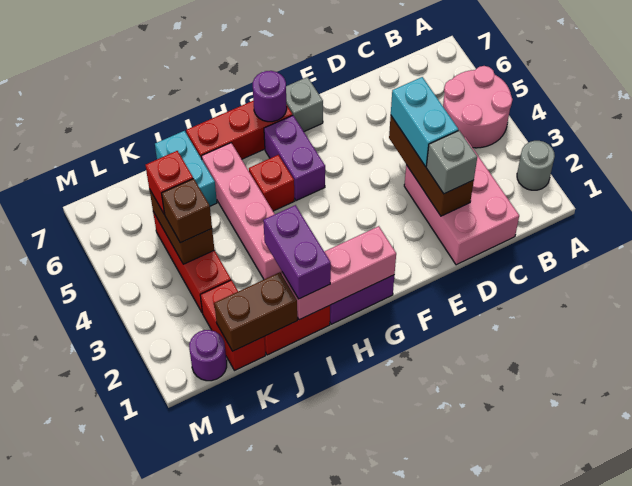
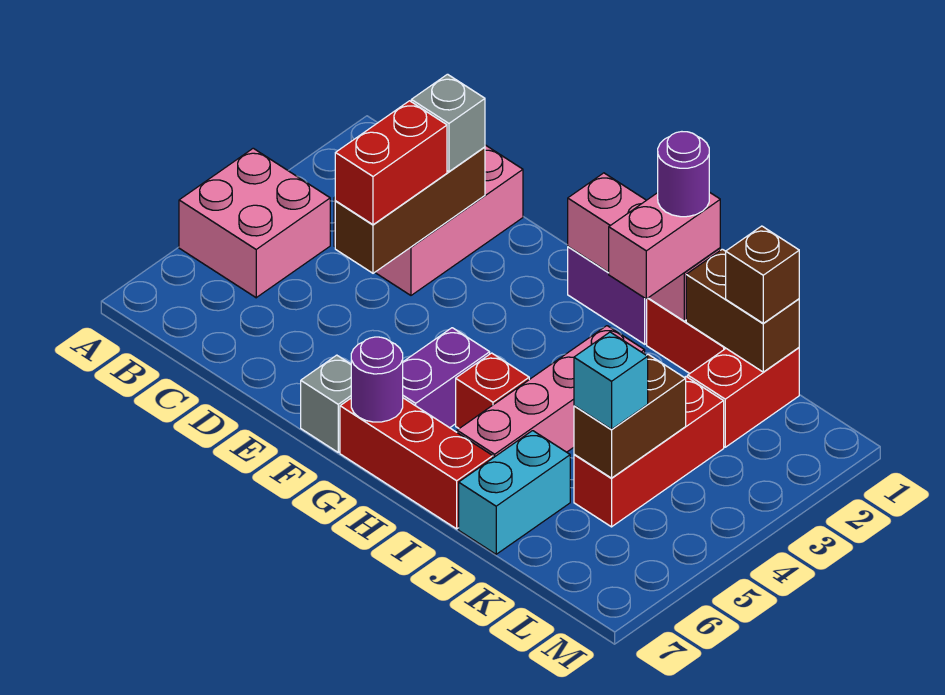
grey 1x1 round brick [517,141,555,190] -> none
pink 2x2 round brick [443,66,513,148] -> pink 2x2 brick [179,148,330,298]
cyan 1x2 brick [391,77,458,167] -> red 1x2 brick [335,101,447,225]
purple 1x2 brick [263,205,331,299] -> pink 1x2 brick [609,192,720,299]
brown 1x1 brick [162,178,212,243] -> brown 1x1 brick moved to [726,226,799,323]
red 1x1 brick [146,151,193,214] -> cyan 1x1 brick [574,332,648,429]
purple 1x1 round brick [189,330,227,381] -> purple 1x1 round brick moved to [658,132,709,217]

